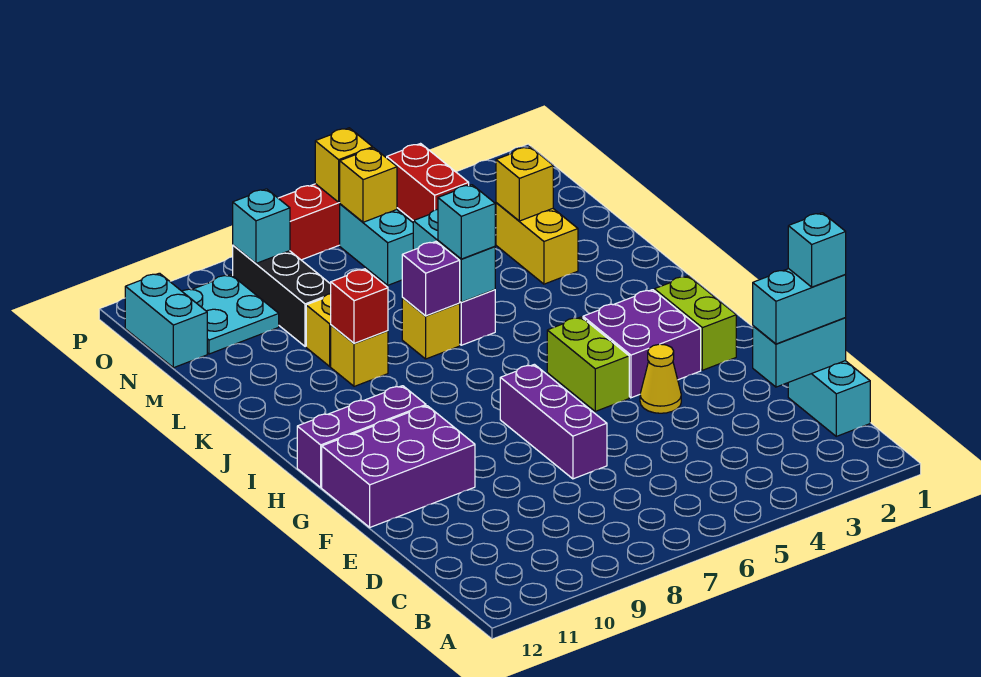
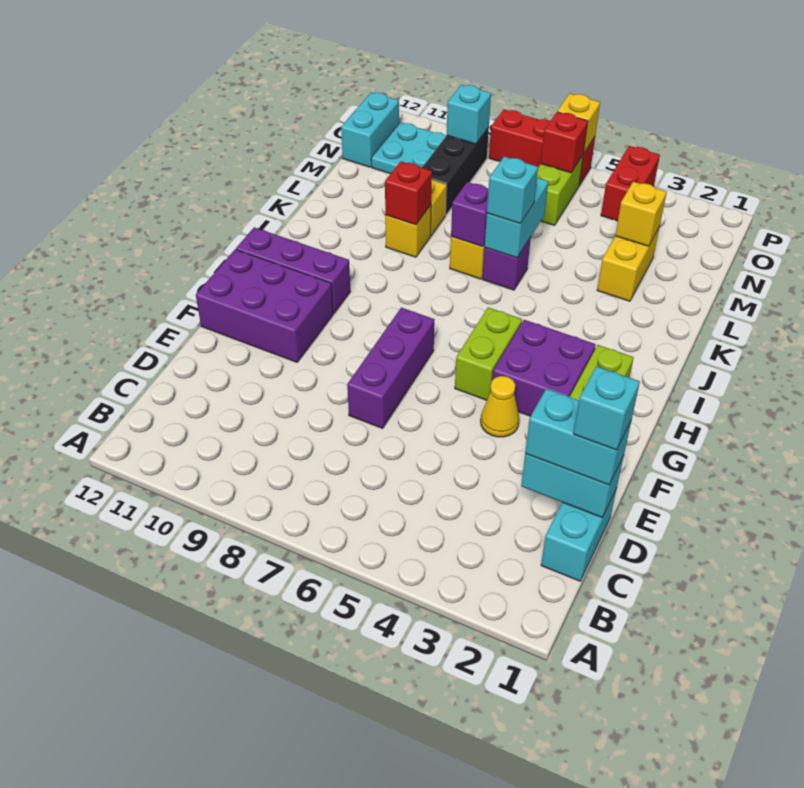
cyan 1x2 brick [340,204,413,285] -> lime 1x2 brick [537,156,583,225]
yellow 1x1 brick [340,148,397,222] -> red 1x1 brick [541,112,588,173]

